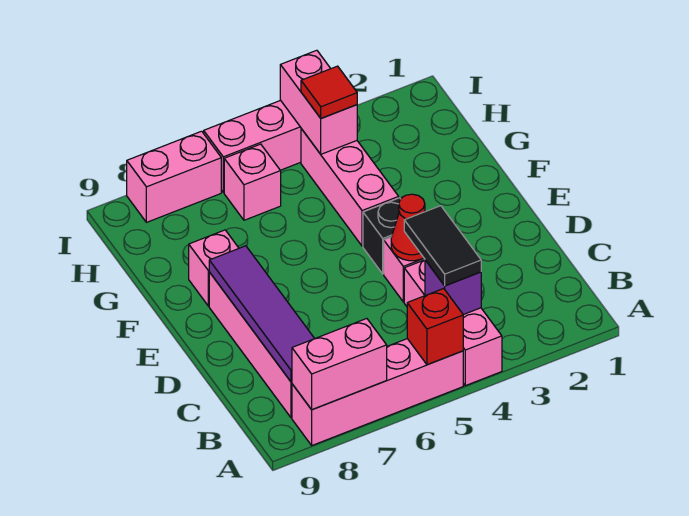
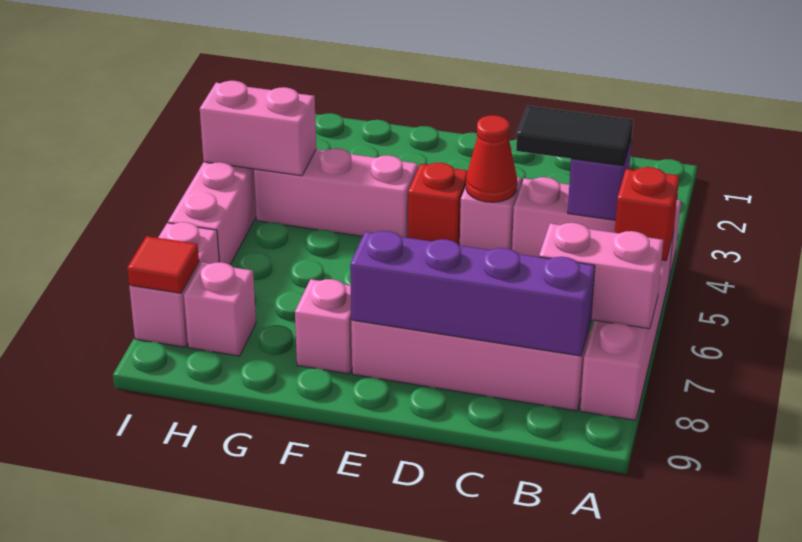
pink 1x2 brick [292,319,387,410] -> pink 1x2 brick turned to [539,223,663,329]
purple 1x4 tile [209,246,315,382] -> purple 1x4 brick [350,231,595,356]
black 1x1 brick [363,198,400,274] -> red 1x1 brick [408,163,468,244]
red 1x1 tile [301,66,357,118] -> red 1x1 tile moved to [127,236,199,293]
pink 1x1 brick [224,144,281,220] -> pink 1x1 brick moved to [184,262,256,356]

